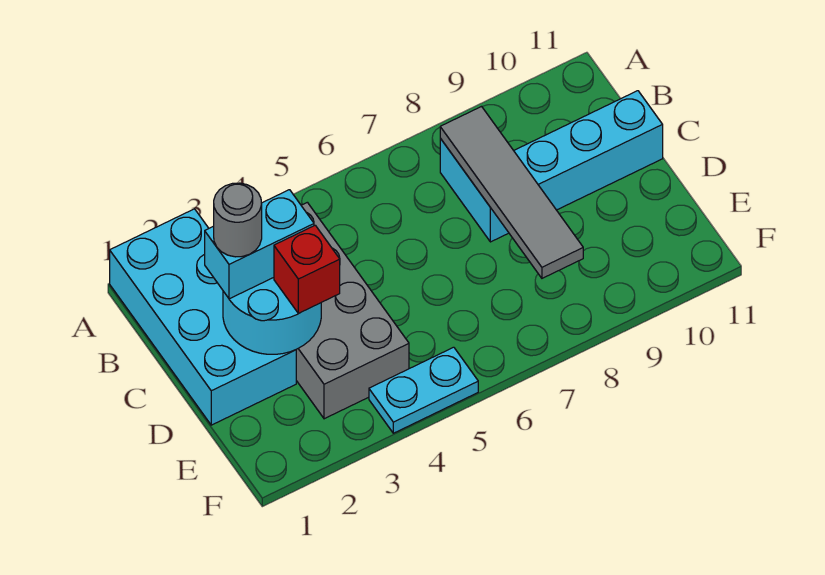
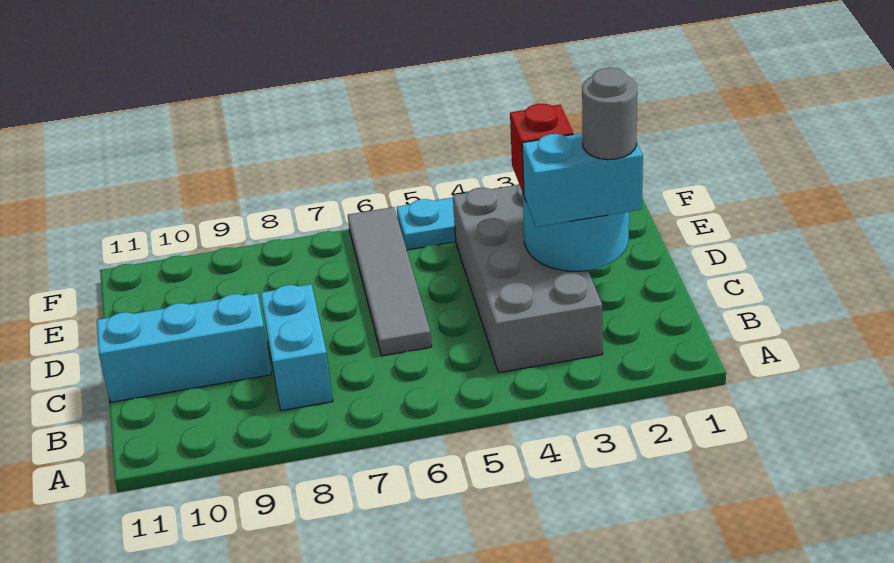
cyan 2x4 brick [110,209,296,425] -> none
grey 1x4 tile [440,107,583,278] -> grey 1x4 tile moved to [348,207,432,356]

